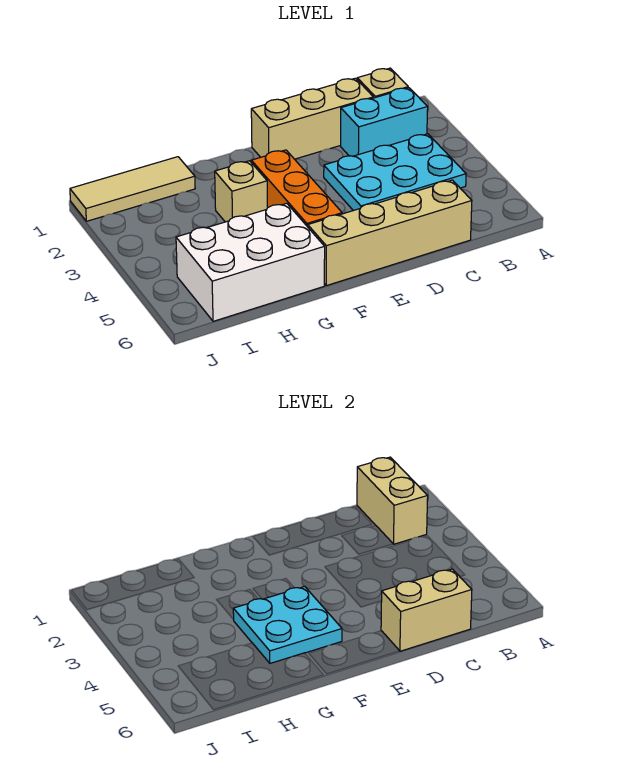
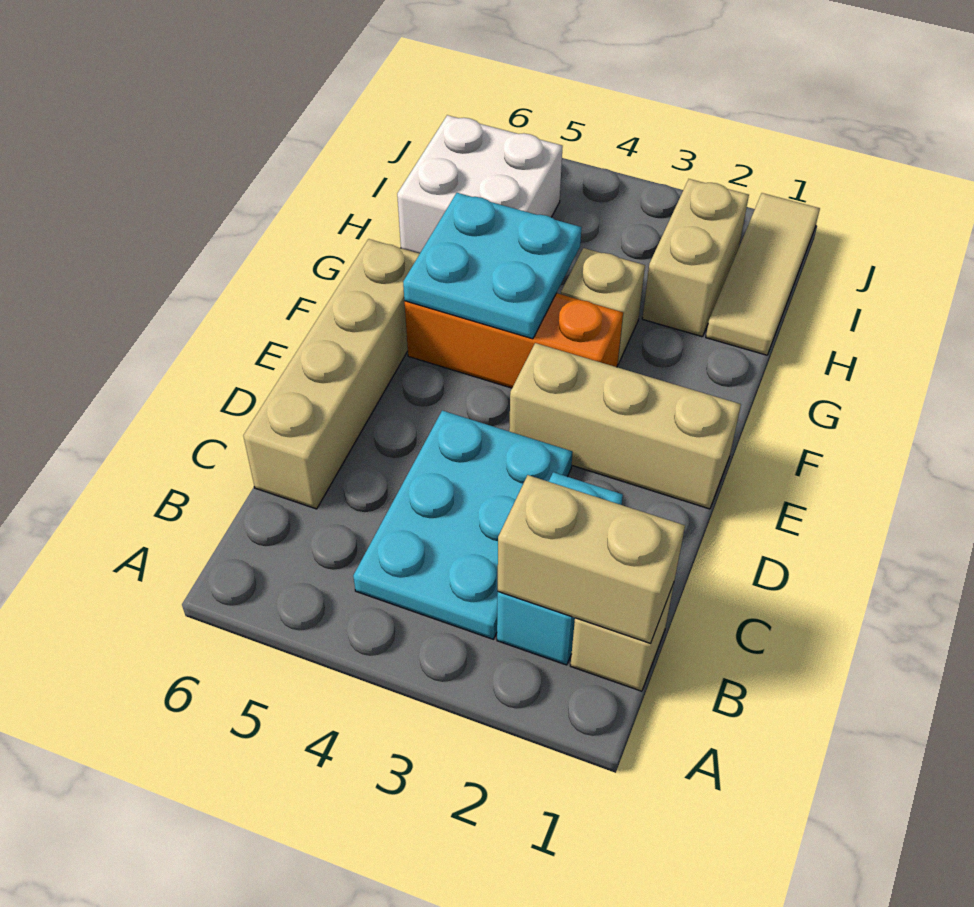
tan 1x3 brick [251,78,373,159] -> tan 1x3 brick turned to [509,343,741,509]
tan 1x2 brick [381,569,472,651] -> tan 1x2 brick moved to [642,179,749,337]
white 2x3 brick [176,203,325,321] -> white 2x2 brick [397,115,563,254]

